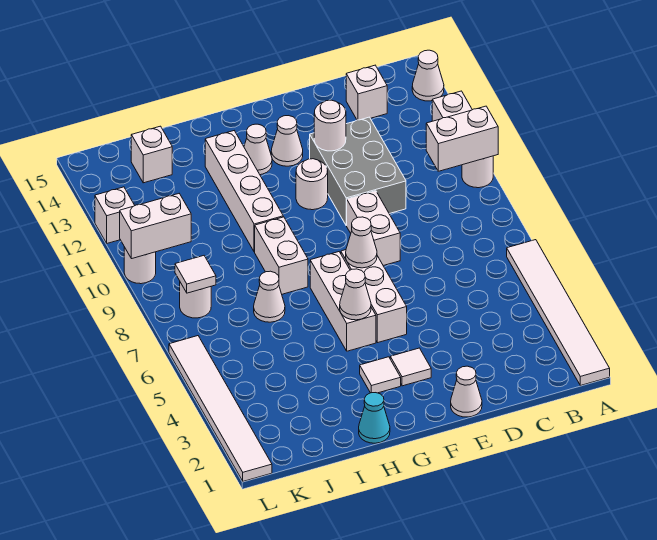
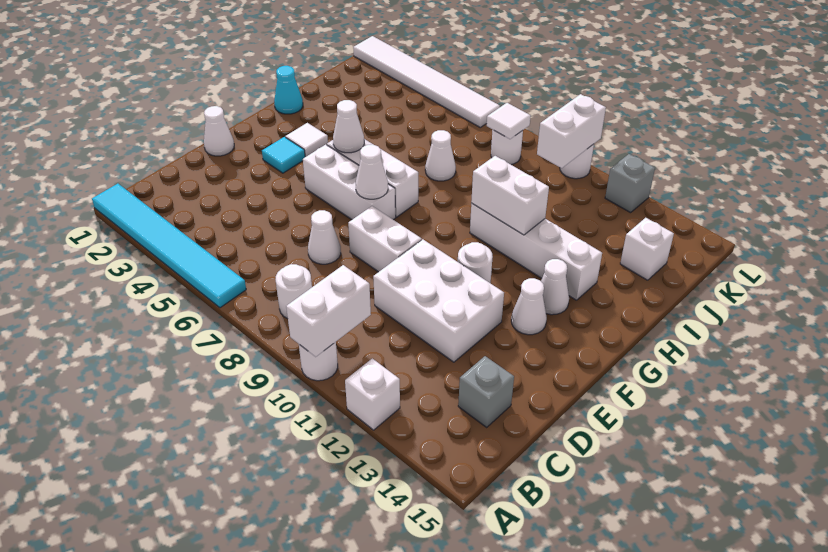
white 1x6 tile [507,240,610,386] -> cyan 1x6 tile [92,184,246,308]
white 1x1 cone [412,50,444,101] -> white 1x1 cone moved to [308,210,341,264]
white 1x1 brick [346,65,387,120] -> grey 1x1 brick [458,356,514,427]
grey 2x3 brick [310,117,406,225] -> white 2x3 brick [373,239,504,362]
white 1x1 round brick [314,100,346,151] -> white 1x1 round brick moved to [276,264,312,318]
white 1x1 tile [390,348,431,386] -> cyan 1x1 tile [262,137,305,173]
white 1x2 brick [255,217,308,294] -> white 1x2 brick moved to [471,156,549,235]
white 1x1 brick [95,187,135,243] -> grey 1x1 brick [605,154,655,213]

